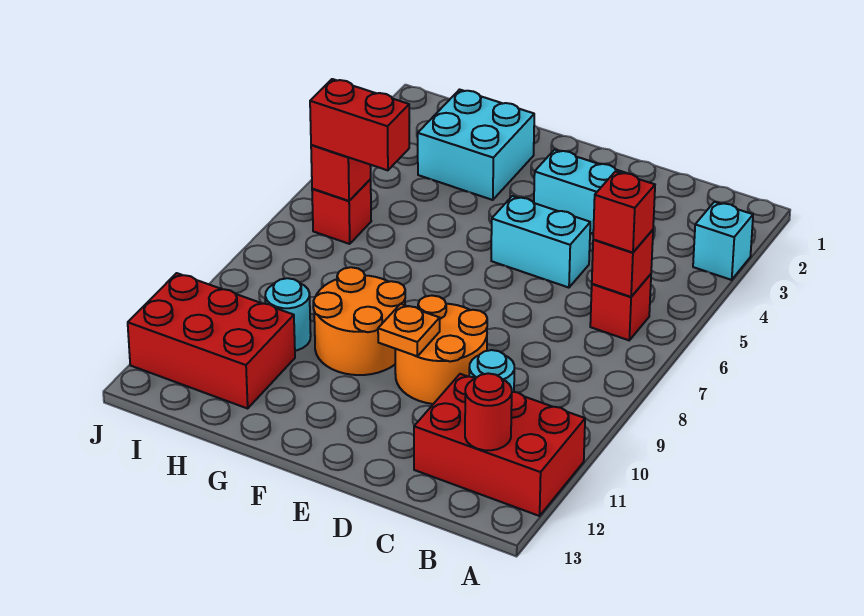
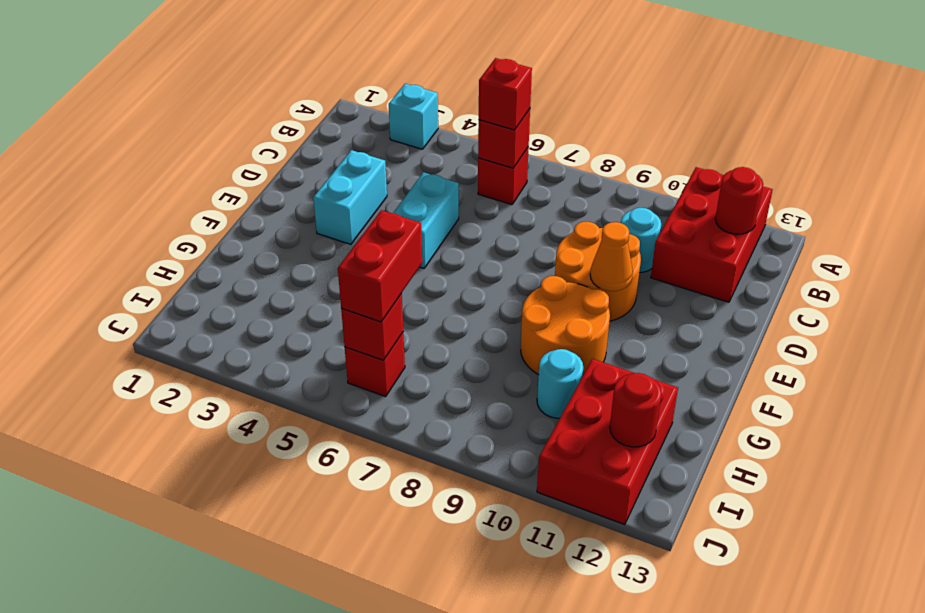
orange 1x1 plate [378,304,440,356] -> orange 1x1 cone [590,222,633,291]
cyan 2x2 brick [418,90,534,200] -> none
none -> red 1x1 round brick [610,373,662,447]

